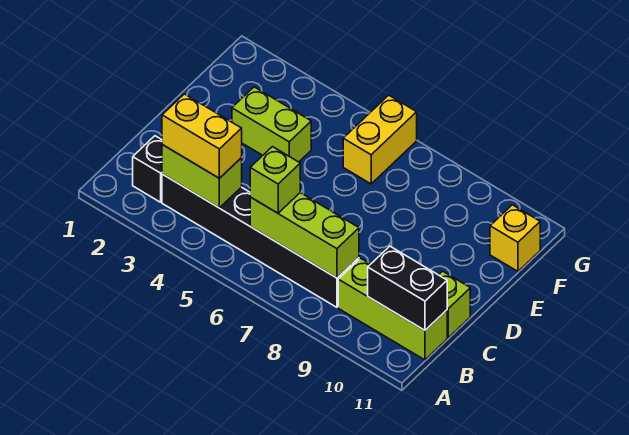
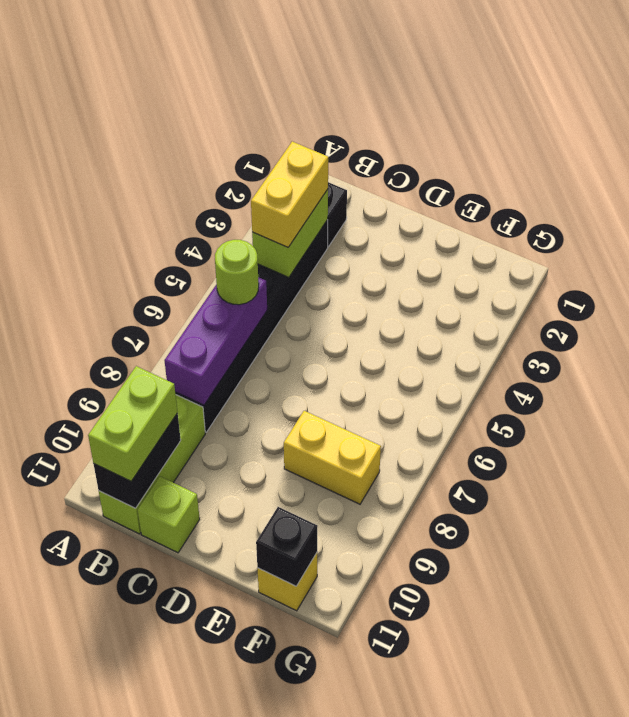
lime 1x3 brick [250,193,359,278] -> purple 1x3 brick [164,277,267,405]
lime 1x1 brick [250,147,300,213] -> lime 1x1 round brick [215,240,259,305]
lime 1x2 brick [232,87,311,162] -> lime 1x2 brick moved to [88,366,178,481]
yellow 1x2 brick [343,95,417,184] -> yellow 1x2 brick moved to [284,411,381,504]
none -> black 1x1 brick [256,507,318,586]

